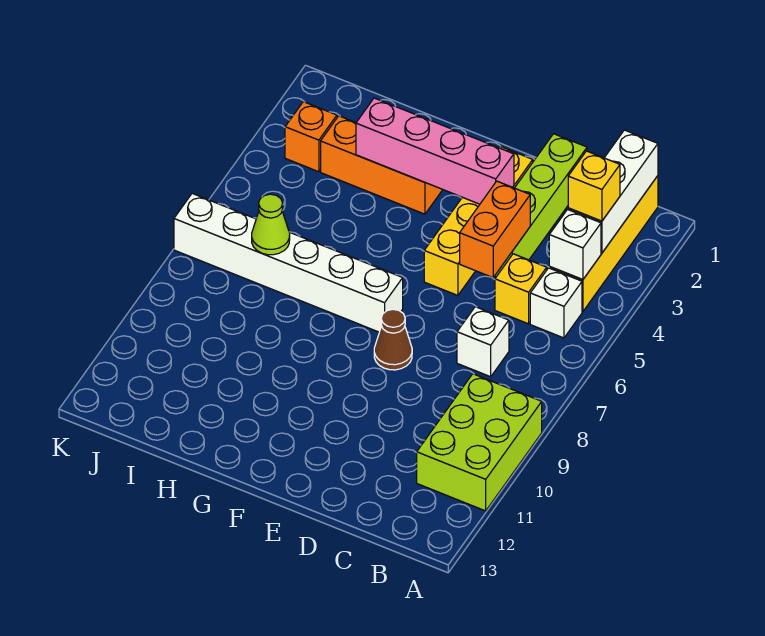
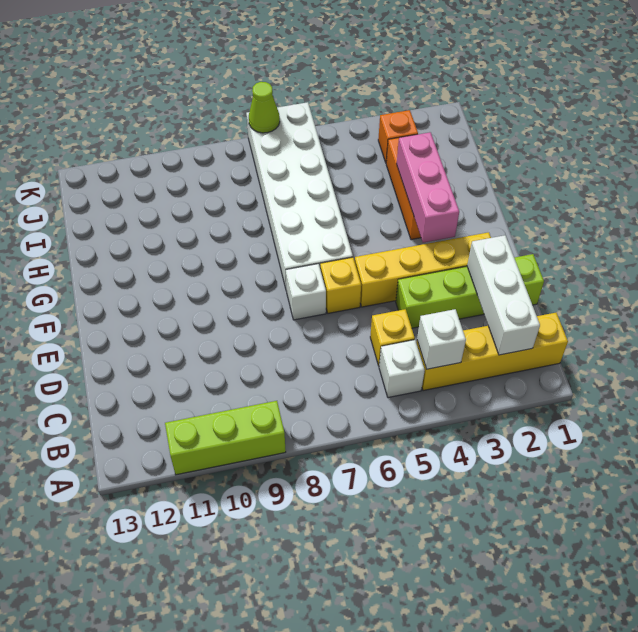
lime 2x3 brick [417,374,542,511] -> lime 1x3 brick [165,401,286,475]
white 1x3 brick [568,130,658,253] -> white 1x3 brick turned to [467,235,540,355]
yellow 1x1 brick [568,151,620,221] -> yellow 1x1 brick moved to [320,257,361,313]
white 1x1 brick [457,307,509,377] -> white 1x1 brick moved to [286,264,326,320]
orange 1x2 brick [460,181,530,278] -> none
pink 1x4 brick [356,98,514,204] -> pink 1x3 brick [397,132,459,243]
brown 1x1 cone [374,309,412,370] -> none
white 1x6 brick [174,193,403,332] -> white 2x6 brick [246,102,353,288]
lime 1x1 cone [252,194,290,255] -> lime 1x1 cone moved to [249,82,280,133]

